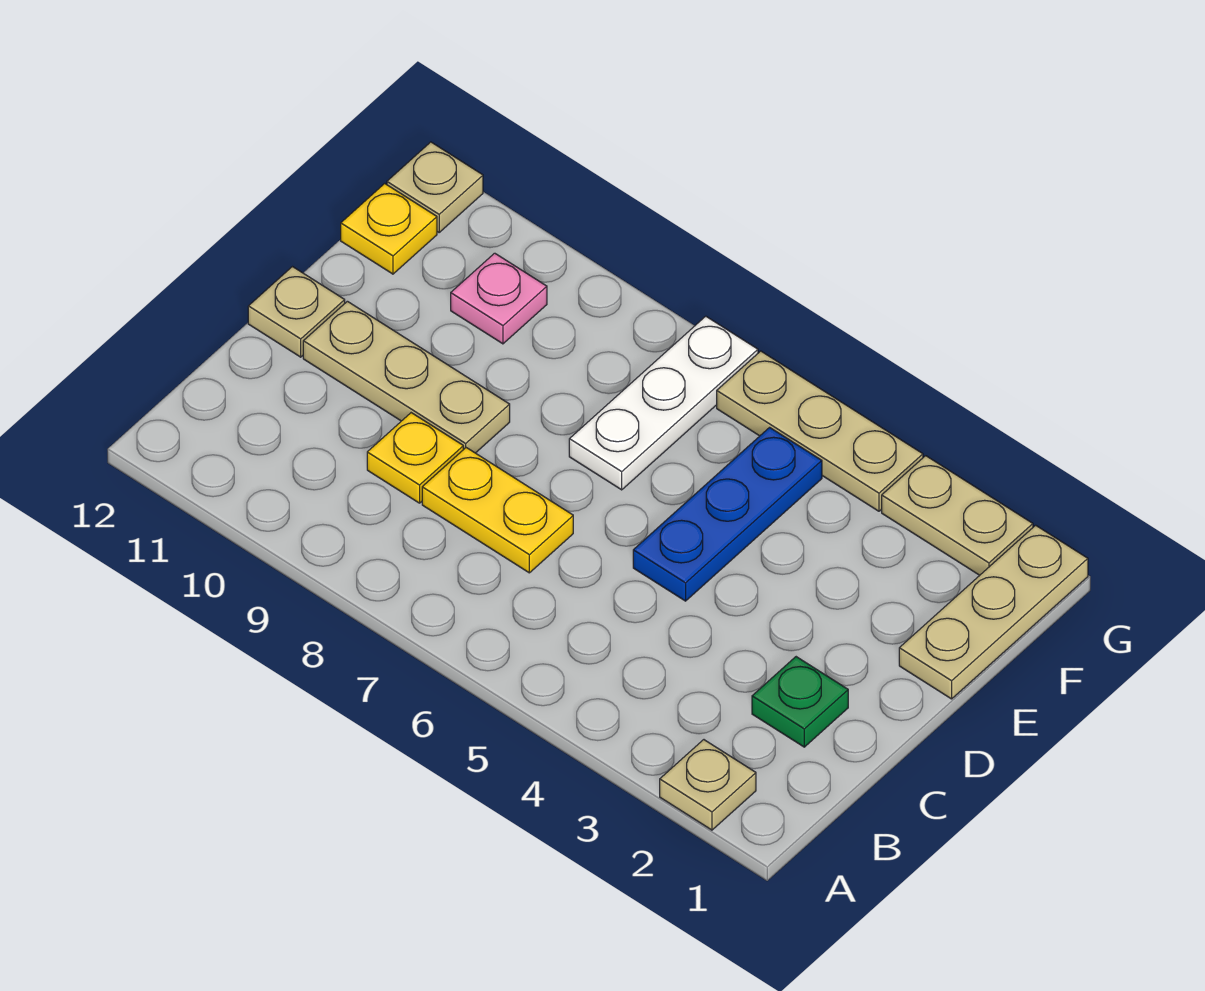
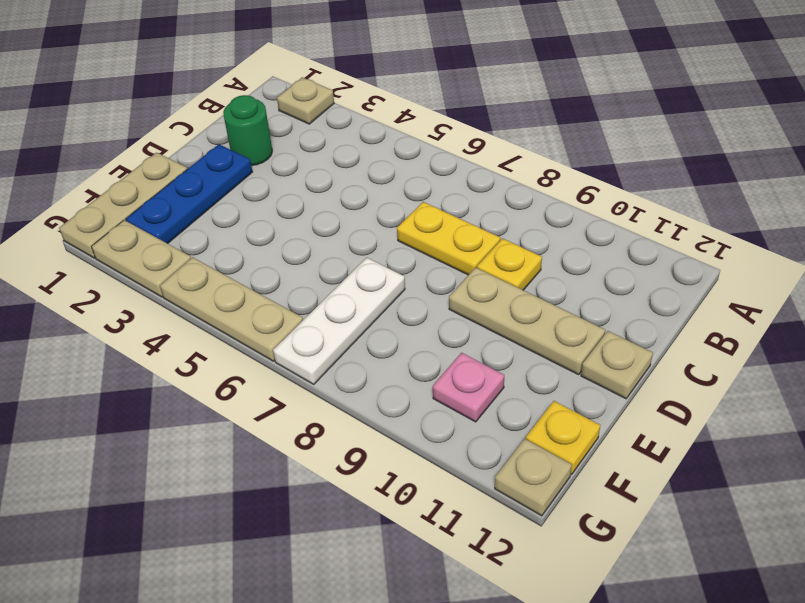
green 1x1 plate [752,657,848,747] -> green 1x1 round brick [223,95,272,166]
blue 1x3 plate [633,428,822,601] -> blue 1x3 plate moved to [126,144,252,244]

